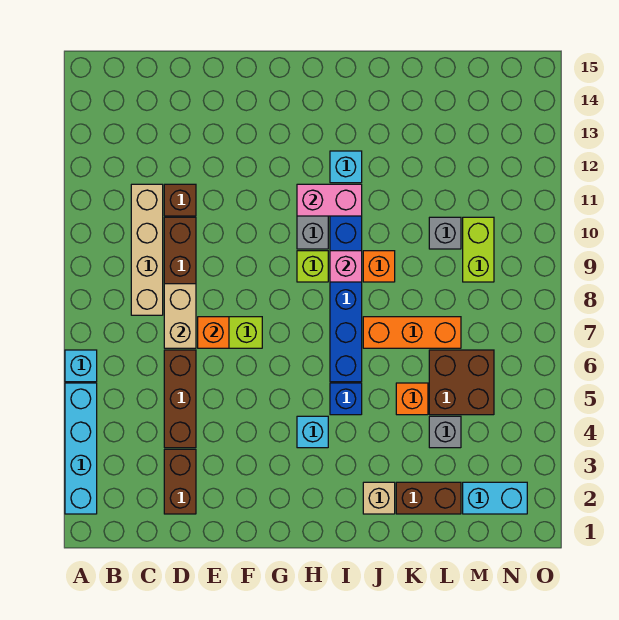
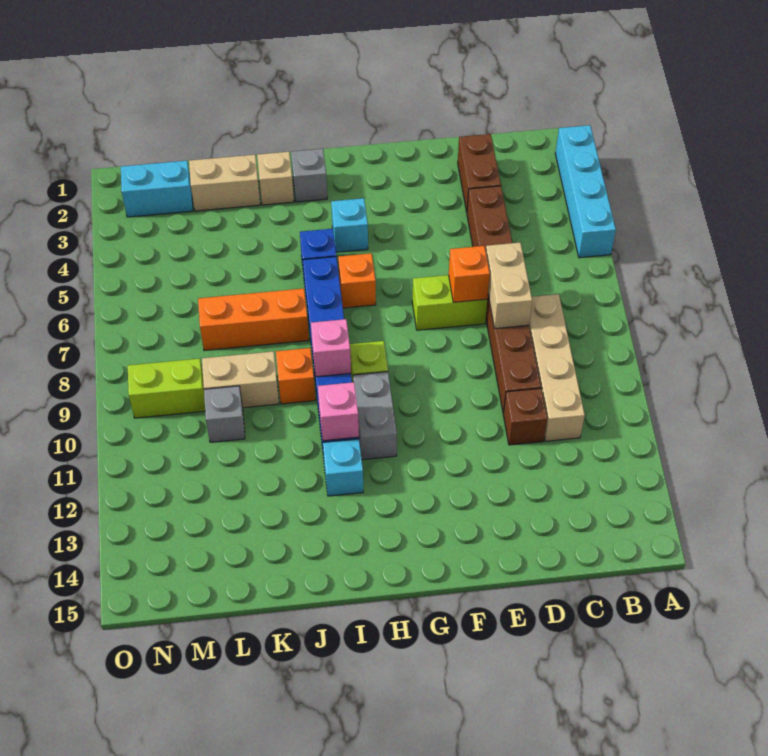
cyan 1x1 brick [65,350,97,382] -> none
pink 1x2 brick [297,184,362,216] -> pink 1x1 brick [318,382,359,441]
brown 1x2 brick [396,482,461,514] -> tan 1x2 brick [189,155,260,211]
orange 1x1 brick [396,383,428,415] -> orange 1x1 brick moved to [338,253,376,308]
none -> tan 1x2 brick [202,351,279,408]
grey 1x1 brick [429,416,461,448] -> grey 1x1 brick moved to [291,149,327,202]
brown 2x2 brick [429,350,494,415] -> none
lime 1x2 brick [463,217,494,282] -> lime 1x2 brick turned to [128,358,205,418]

